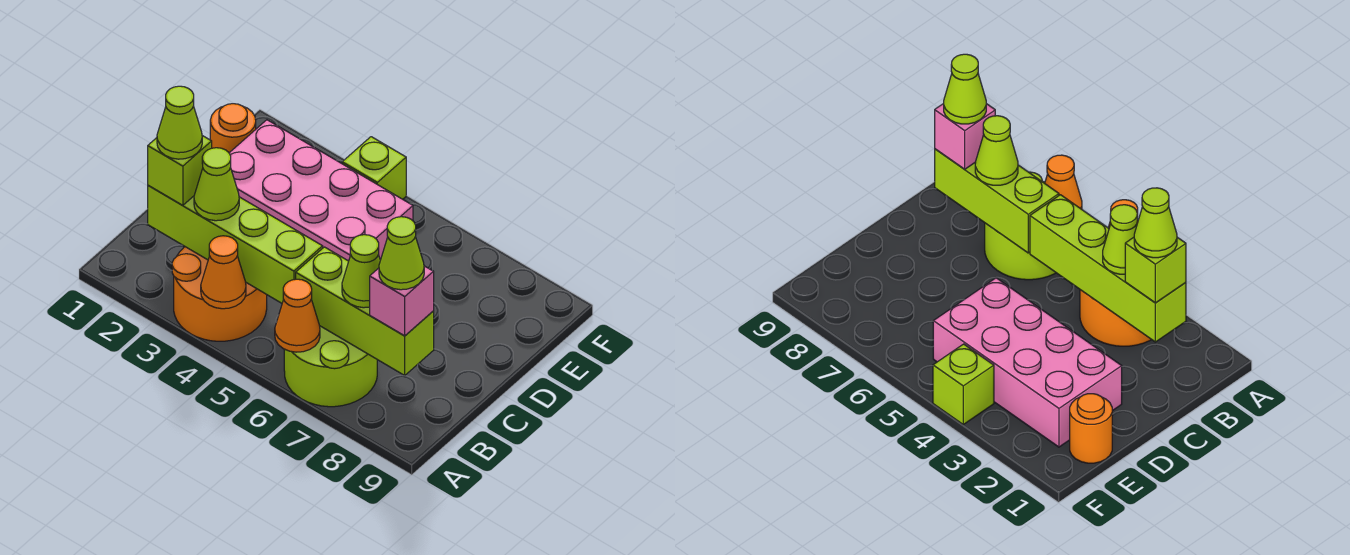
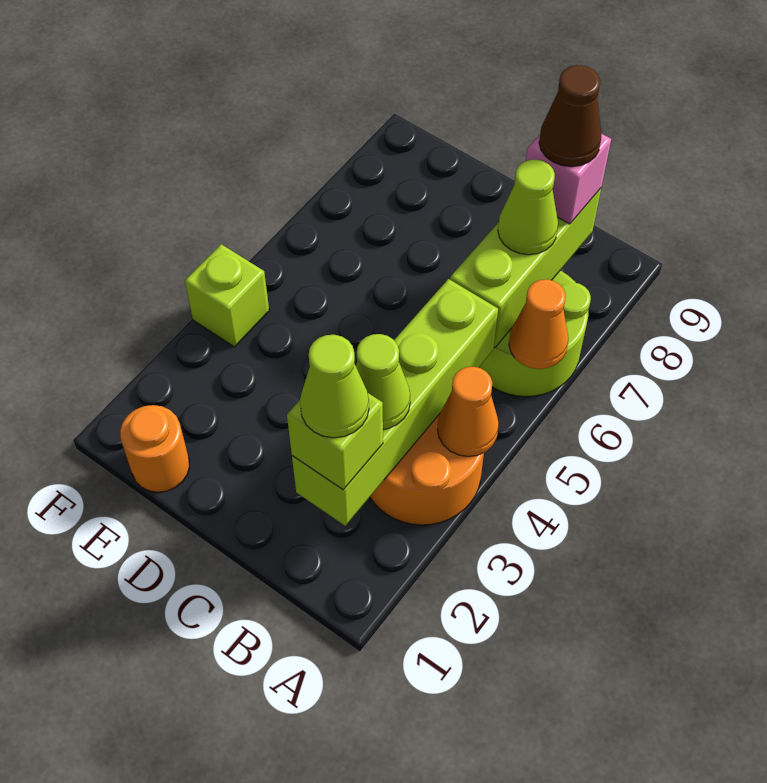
lime 1x1 cone [379,217,424,290] -> brown 1x1 cone [539,65,601,167]
pink 2x4 brick [229,120,413,261] -> none

